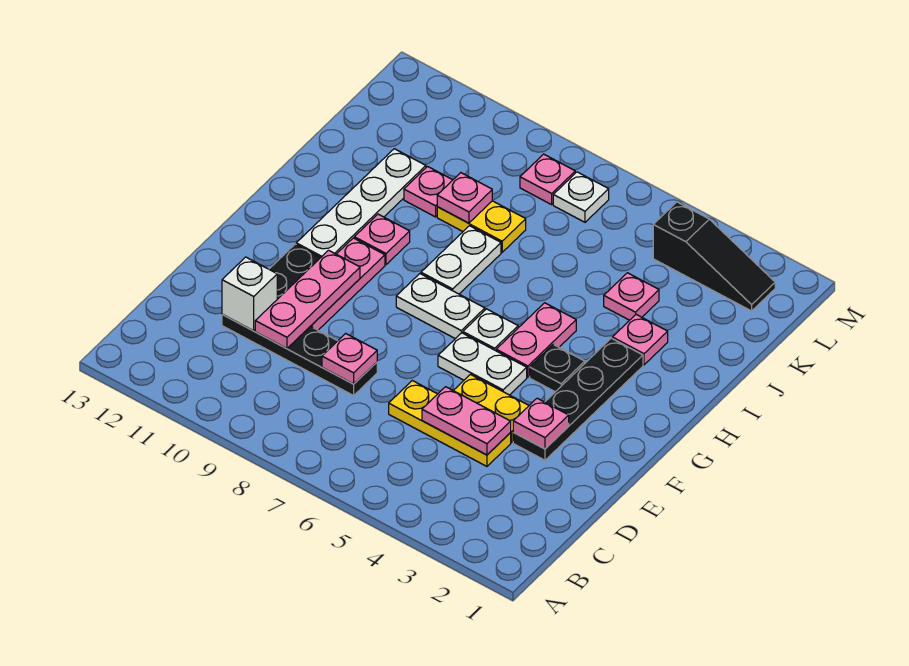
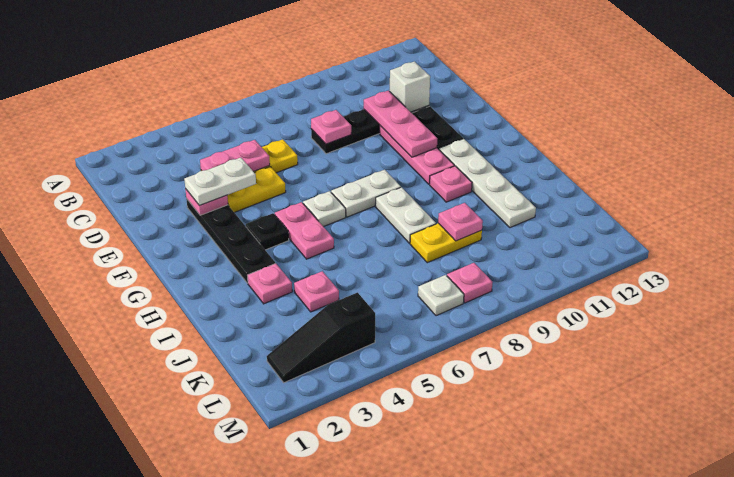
white 1x2 plate [438,333,527,395] -> white 1x2 plate moved to [184,158,256,206]
pink 1x1 plate [404,167,452,217] -> none

